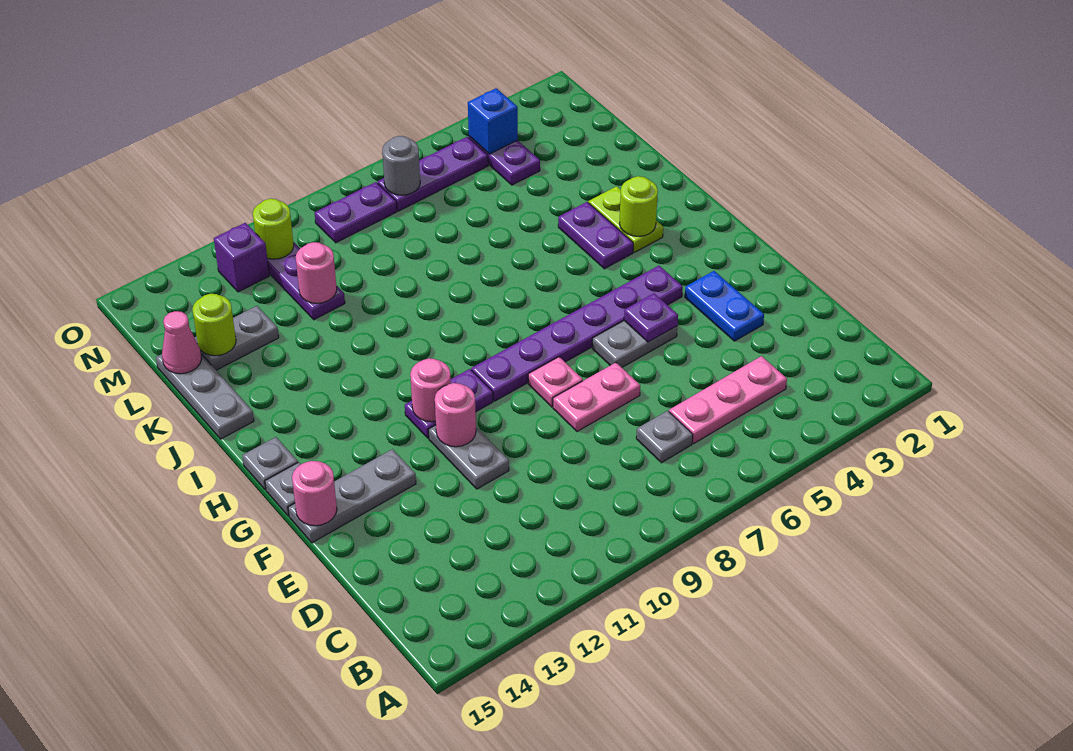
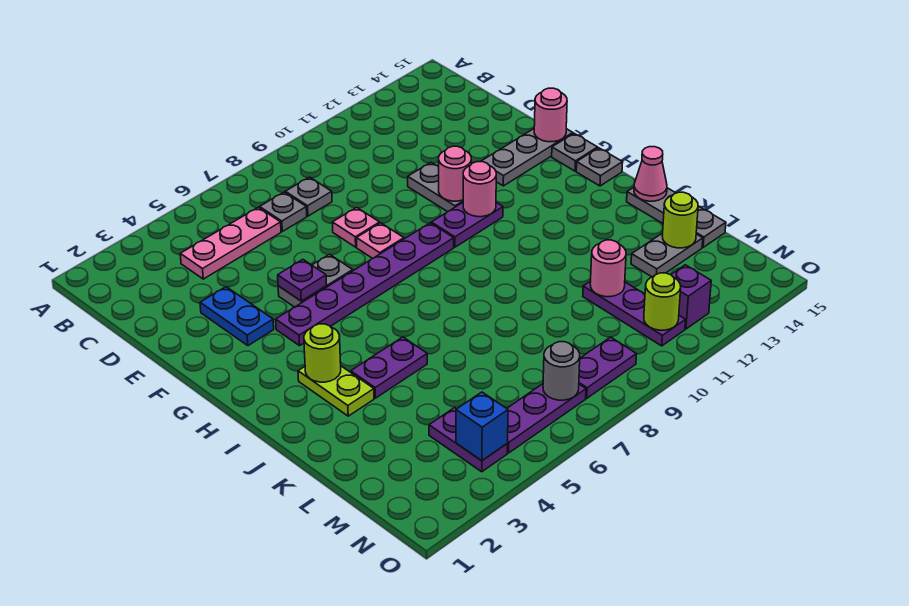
none -> grey 1x1 plate [285,177,332,216]
pink 1x2 plate [553,363,640,432] -> pink 1x1 plate [332,207,380,247]
purple 1x2 plate [558,202,633,269] -> purple 1x2 plate turned to [351,337,427,398]
pink 1x1 cone [162,311,202,374] -> pink 1x1 cone moved to [634,147,667,201]

